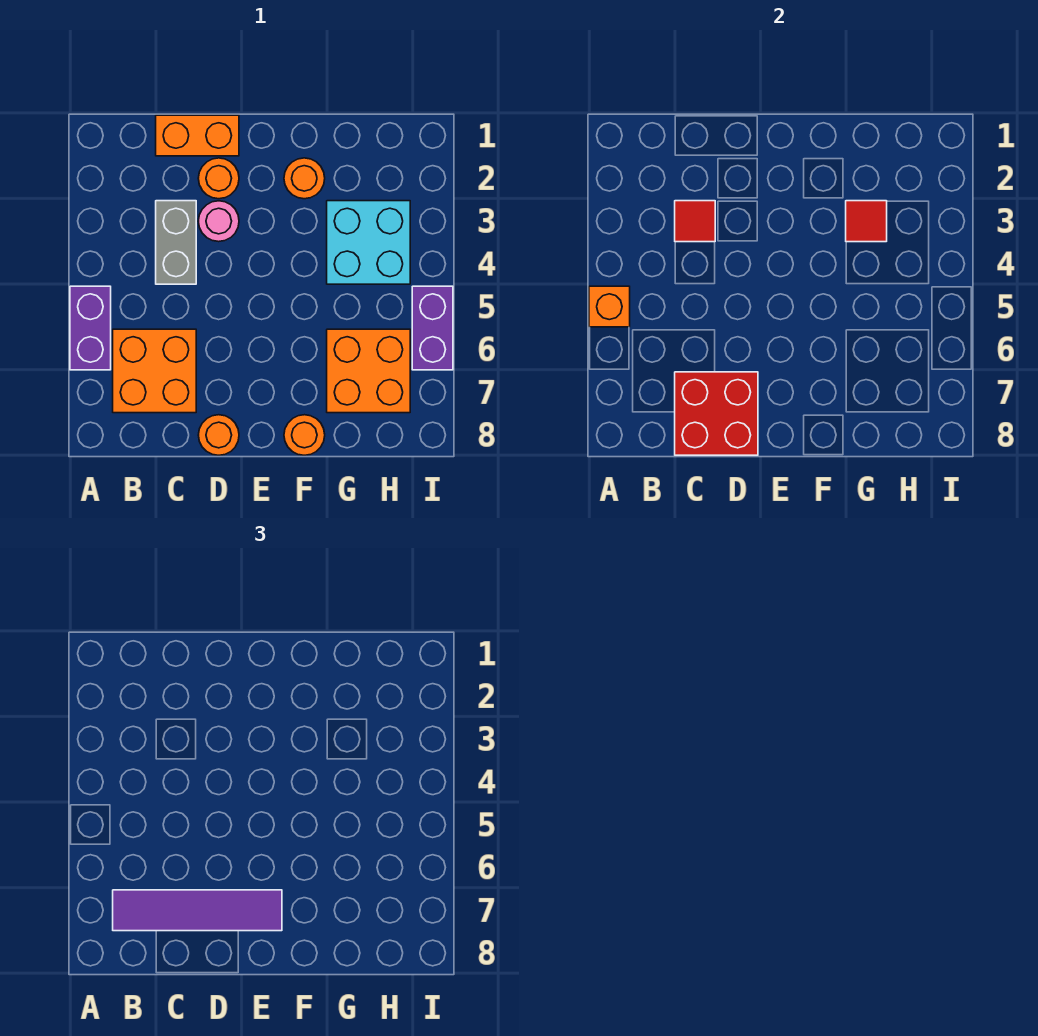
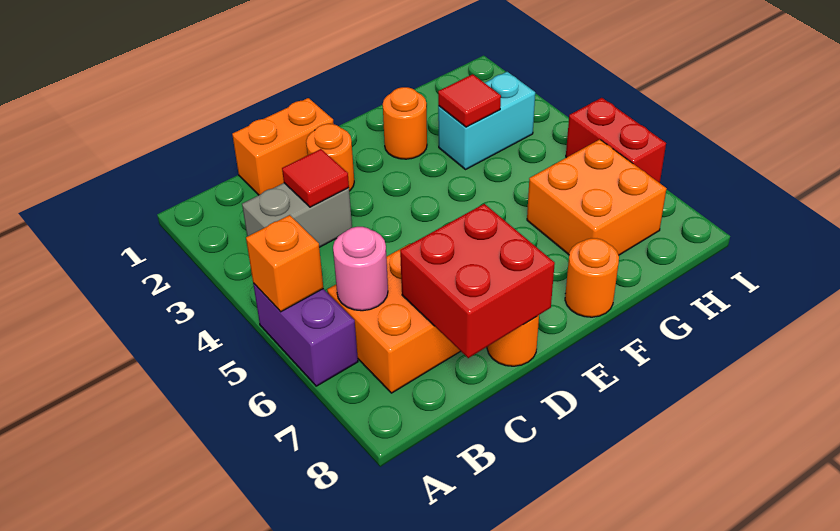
purple 1x4 tile [113,890,282,931] -> none
grey 1x2 brick [156,201,196,284] -> grey 1x2 brick turned to [242,183,352,247]
pink 1x1 round brick [198,201,239,242] -> pink 1x1 round brick moved to [333,227,388,311]
cyan 2x2 brick [327,201,410,284] -> cyan 1x2 brick [438,72,535,169]
purple 1x2 brick [412,286,453,370] -> red 1x2 brick [566,98,666,183]

